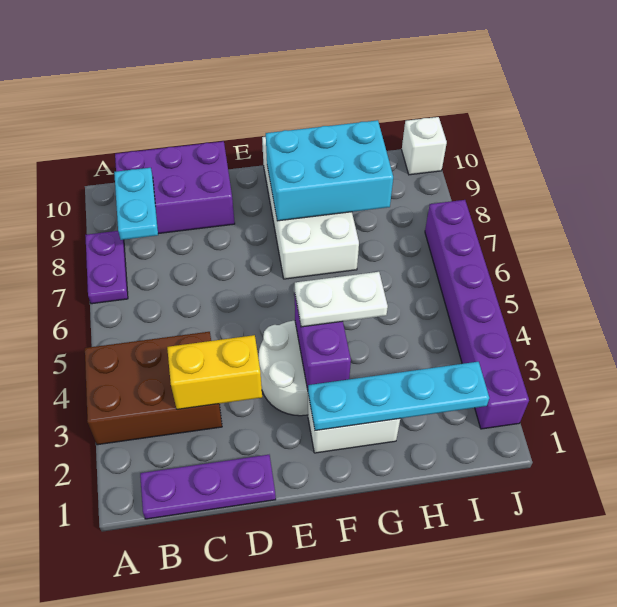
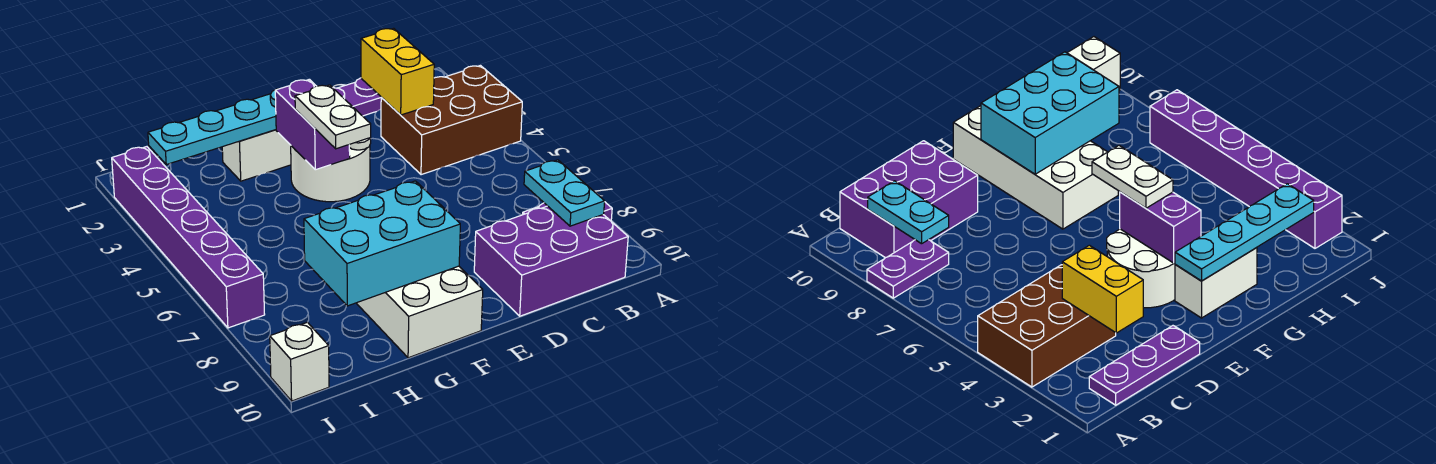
purple 1x2 plate [85,231,128,304] -> purple 1x2 plate turned to [867,240,949,298]
yellow 1x2 brick [167,335,262,409] -> yellow 1x2 brick turned to [361,28,434,115]
white 1x2 plate [295,272,388,327] -> white 1x2 plate turned to [295,85,371,149]

